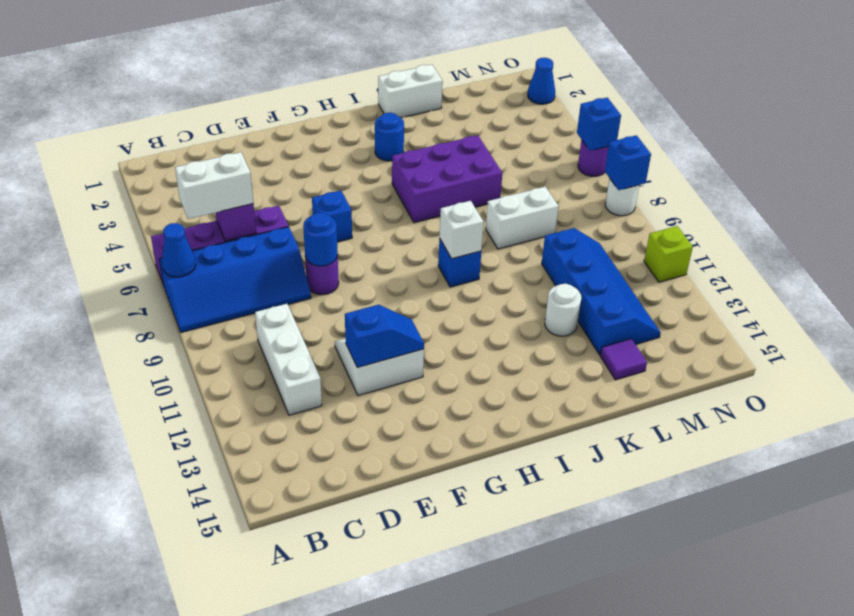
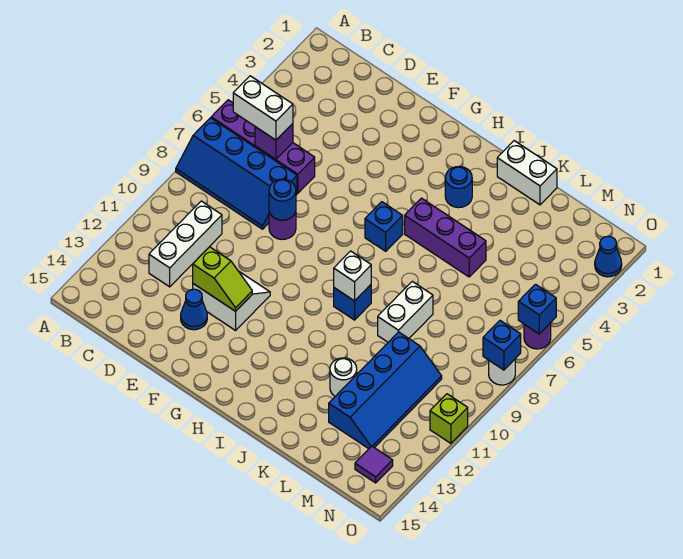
blue 1x1 cone [162,223,196,277] -> blue 1x1 cone moved to [181,289,207,330]
blue 1x2 slope [345,305,424,367] -> lime 1x2 slope [193,247,252,311]
blue 1x1 brick [312,191,352,242] -> blue 1x1 brick moved to [365,202,403,251]
purple 2x3 brick [392,135,502,223] -> purple 1x3 brick [405,198,486,277]
white 1x2 brick [486,187,559,249] -> white 1x2 brick turned to [378,281,433,342]
purple 1x1 tile [600,339,647,380] -> purple 1x1 tile moved to [355,446,393,483]

